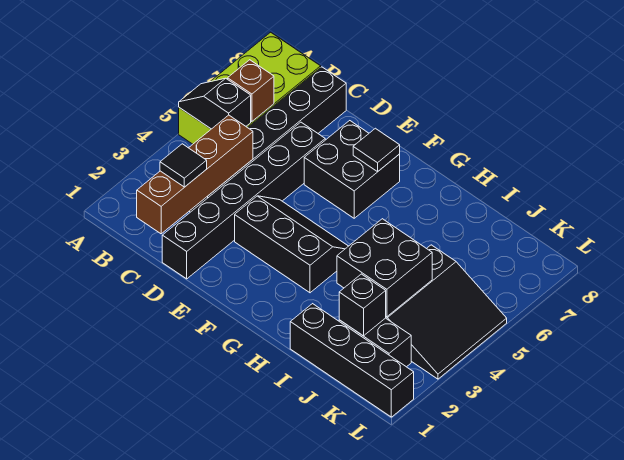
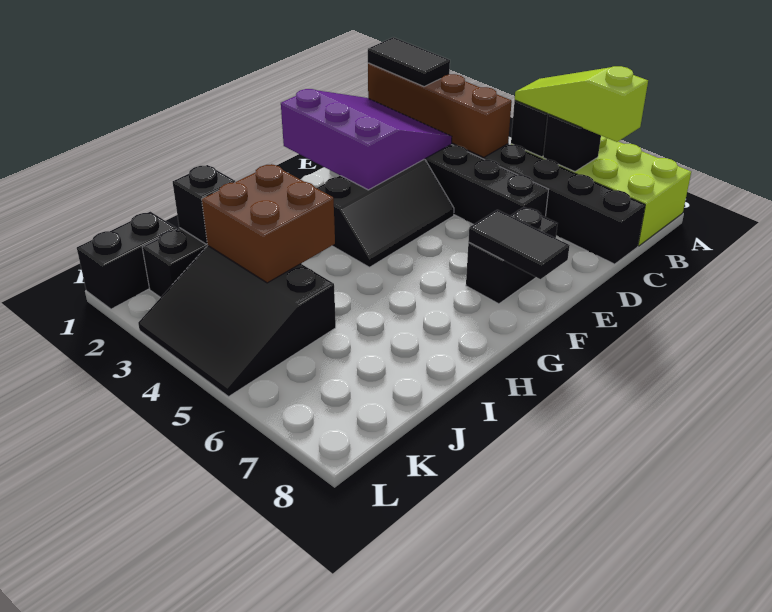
none -> lime 1x3 slope [515,66,648,142]
brown 1x1 brick [228,60,274,121] -> black 1x1 brick [543,114,601,172]
black 1x1 tile [160,144,207,187] -> black 1x2 tile [368,37,450,87]
none -> purple 3x3 slope [281,89,452,190]
black 2x2 brick [304,121,400,218] -> black 1x2 brick [466,207,558,304]
black 1x1 tile [353,128,400,172] -> black 1x2 tile [468,210,570,279]
black 1x4 brick [290,304,414,417] -> black 1x2 brick [77,212,176,309]
black 2x2 brick [337,219,432,317] -> brown 2x2 brick [202,164,335,283]

